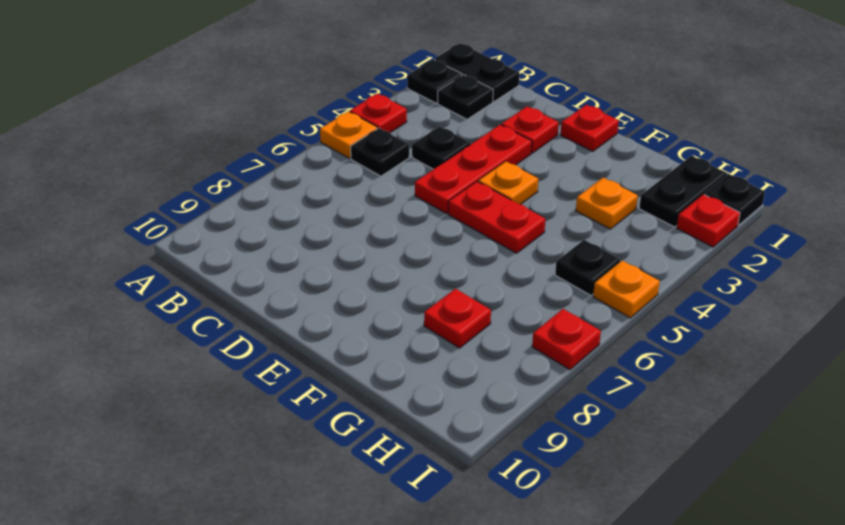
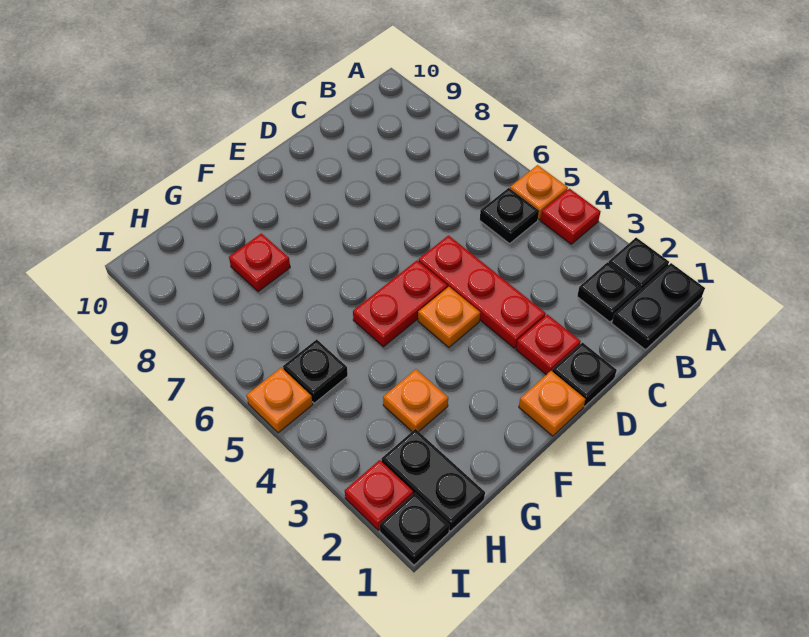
black 1x1 plate [412,126,471,169] -> black 1x1 plate moved to [552,343,617,406]
red 1x1 plate [561,105,619,151] -> orange 1x1 plate [519,371,585,436]
red 1x1 plate [532,309,601,370] -> none

